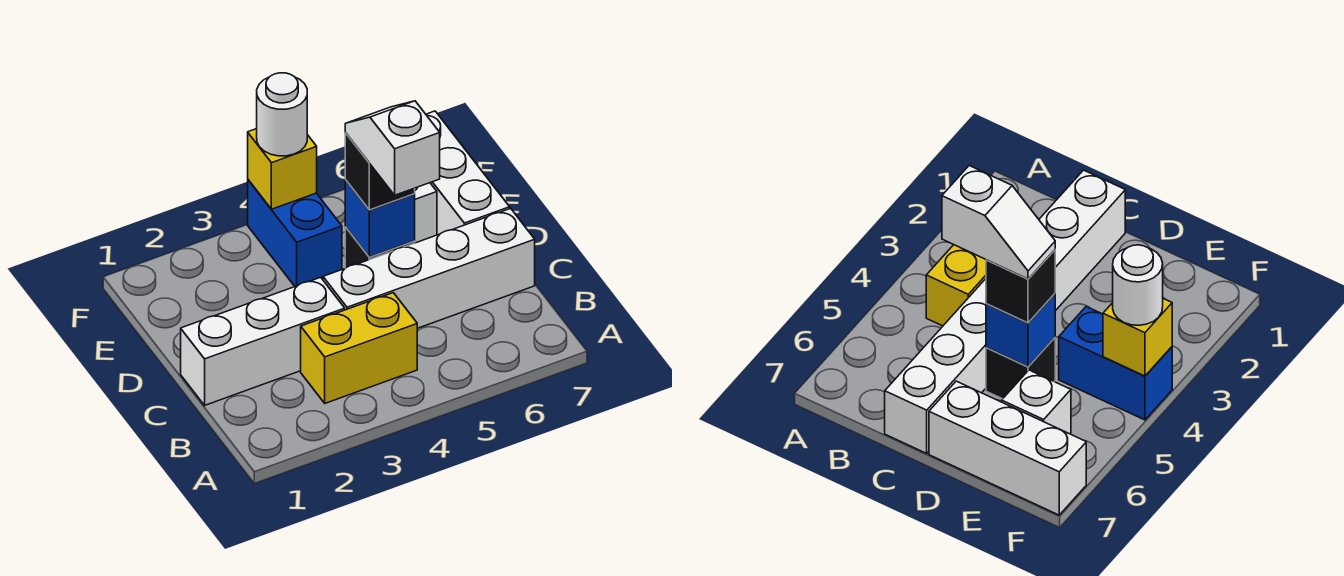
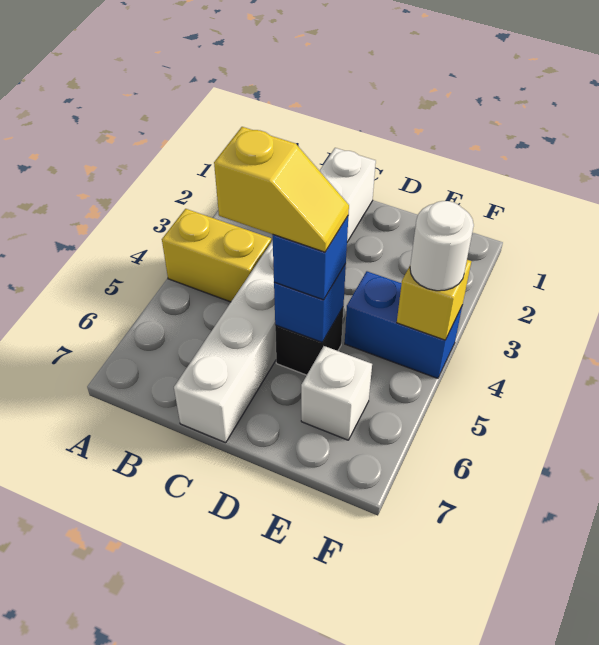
yellow 1x2 brick [301,293,417,403] -> yellow 1x2 brick turned to [162,209,271,302]
white 1x2 slope [345,101,440,195] -> yellow 1x2 slope [214,127,349,252]
black 1x1 brick [345,133,415,210] -> blue 1x1 brick [273,216,348,300]
white 1x3 brick [426,111,510,235] -> none

